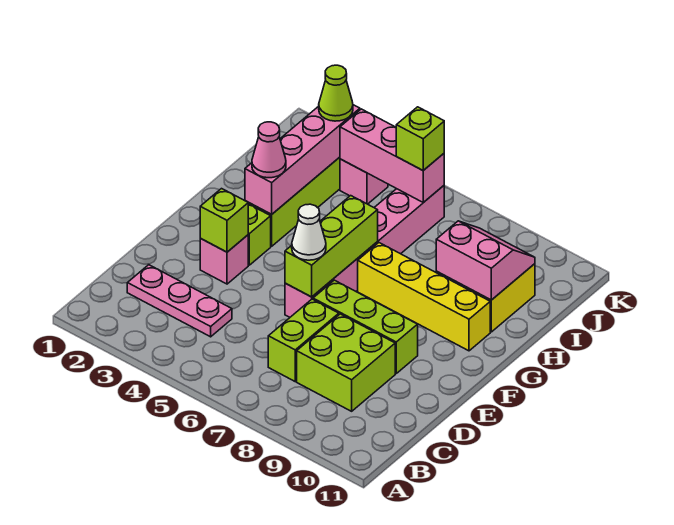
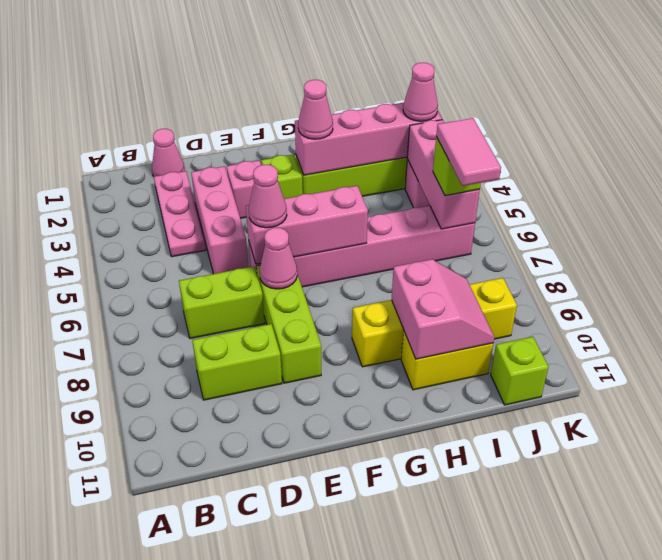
none -> pink 1x1 cone [152,129,185,176]
lime 2x2 brick [297,314,395,411] -> lime 1x2 brick [192,324,282,400]
none -> pink 1x3 brick [191,166,248,274]
lime 1x1 brick [200,189,248,252] -> lime 1x1 brick moved to [491,337,548,405]
lime 1x3 brick [285,196,378,297] -> pink 1x3 brick [246,186,368,264]
white 1x1 cone [292,204,326,260] -> pink 1x1 cone [249,165,287,228]
none -> pink 1x1 cone [260,228,297,289]
yellow 1x4 brick [358,243,490,351] -> yellow 1x4 brick turned to [352,278,517,367]
lime 1x1 cone [319,65,353,121] -> pink 1x1 cone [403,63,438,121]
none -> pink 1x2 tile [436,118,501,186]

